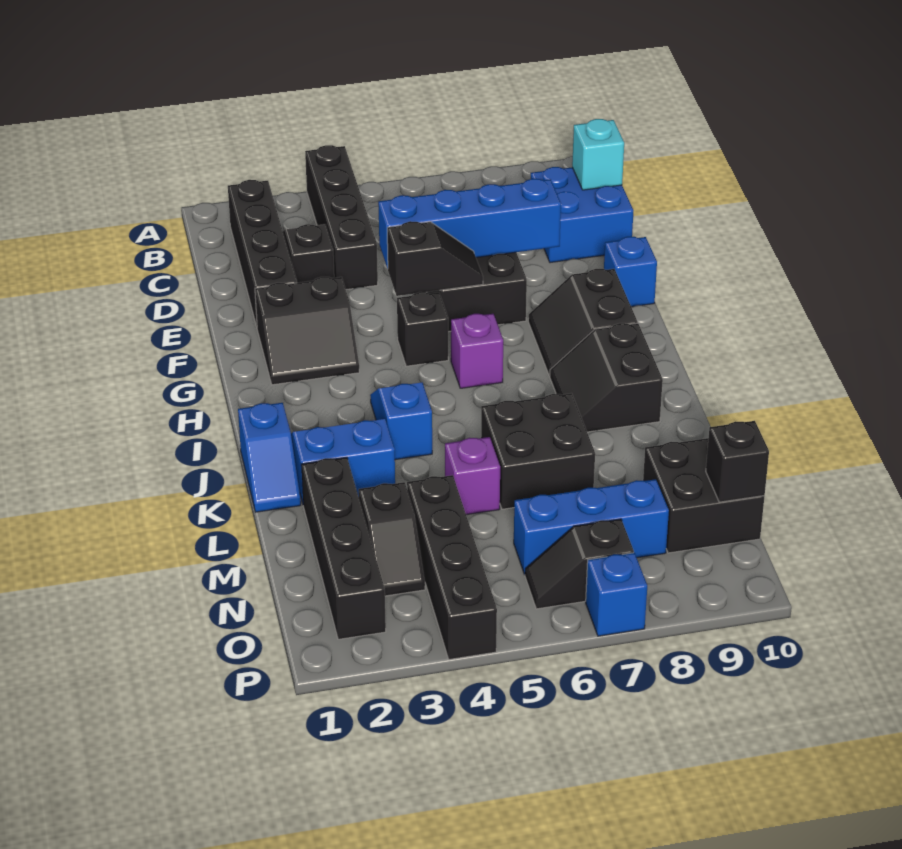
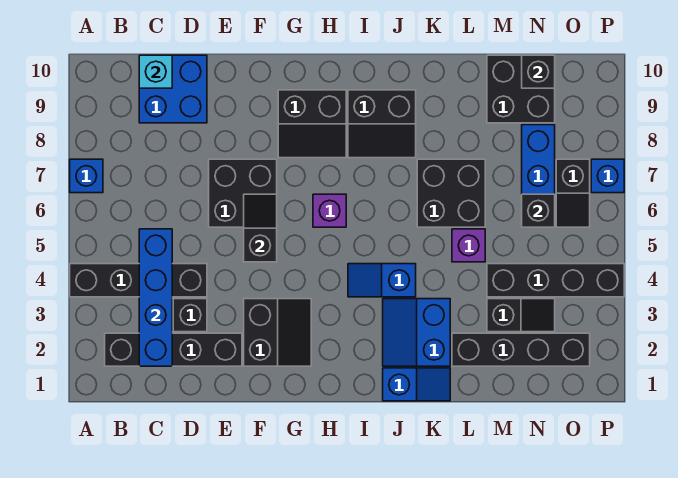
blue 1x4 brick [378,179,561,269] -> blue 1x4 brick moved to [139,229,172,366]
blue 1x1 brick [604,237,657,307] -> blue 1x1 brick moved to [70,159,103,193]
black 1x1 brick [397,292,448,366] -> black 1x1 brick moved to [522,194,555,227]

